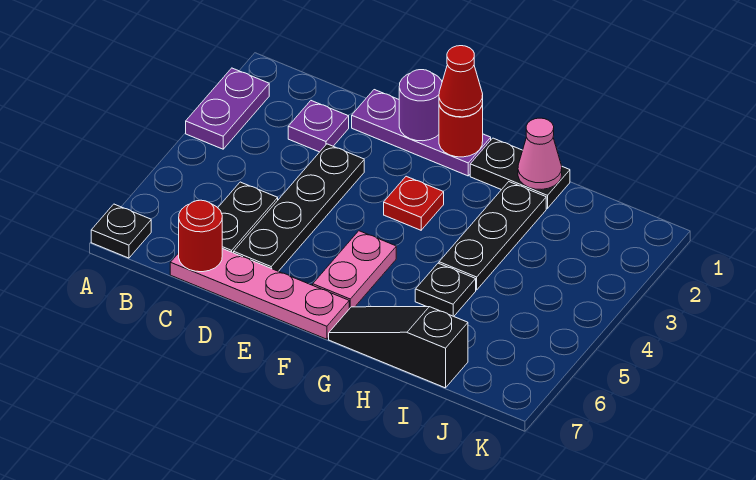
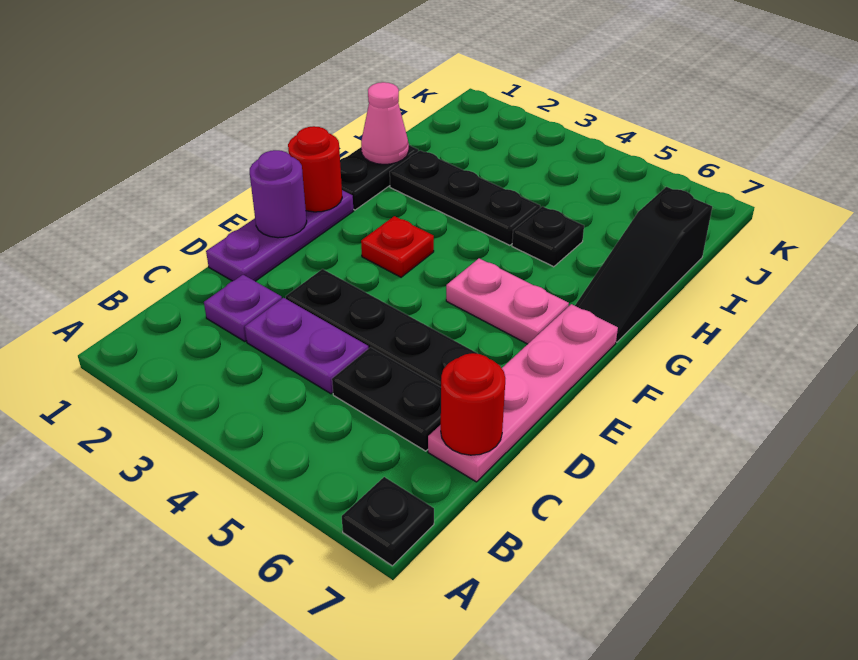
purple 1x2 plate [186,68,269,149] -> purple 1x2 plate moved to [245,298,368,394]
red 1x1 cone [439,46,483,117] -> none

